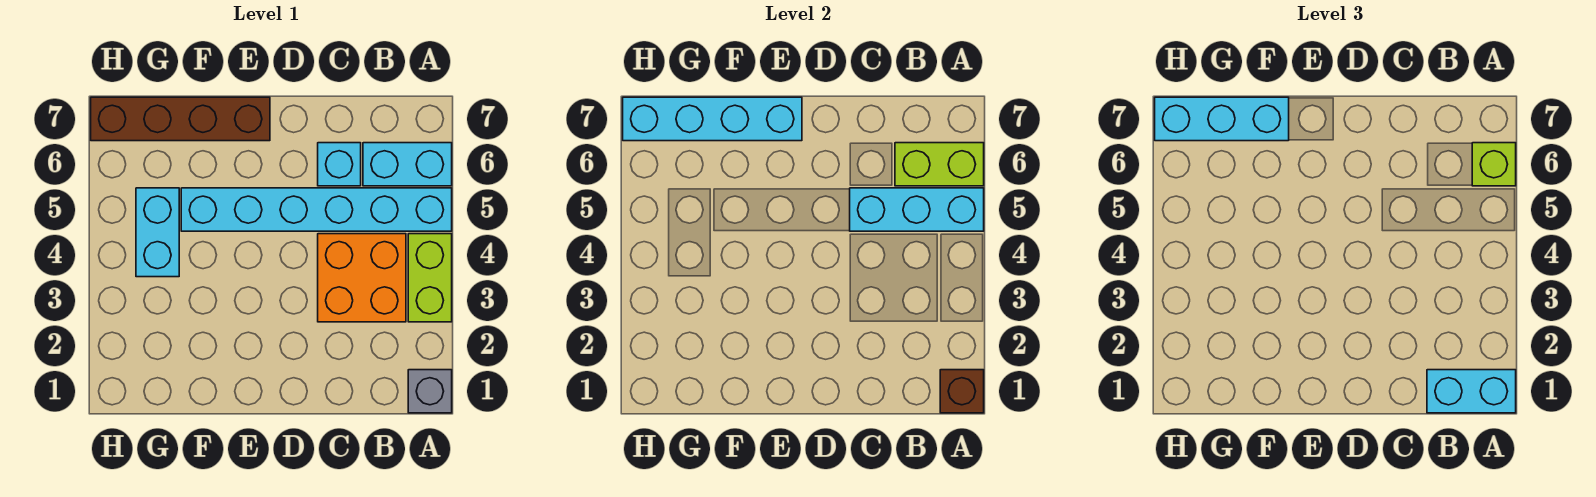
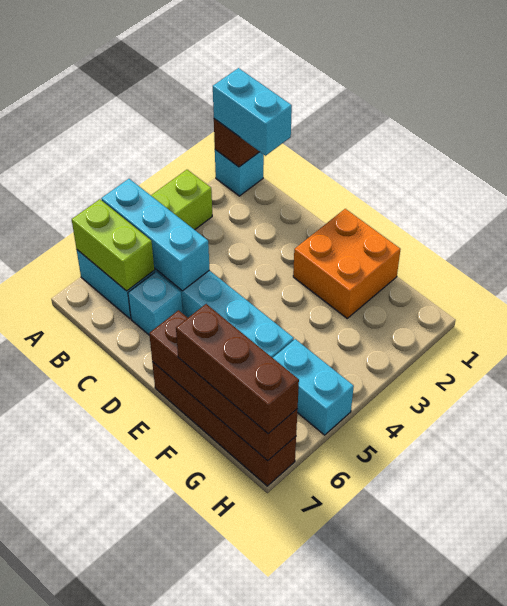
grey 1x1 brick [408,370,452,413] -> cyan 1x1 brick [215,150,264,196]
lime 1x1 brick [1472,143,1516,186] -> none
orange 2x2 brick [318,234,406,322] -> orange 2x2 brick moved to [293,209,401,318]
cyan 1x4 brick [623,97,802,141] -> brown 1x4 brick [149,310,298,461]
cyan 1x3 brick [1155,97,1289,141] -> brown 1x3 brick [176,304,299,434]
cyan 1x2 brick [136,188,179,277] -> cyan 1x2 brick turned to [273,339,354,435]

